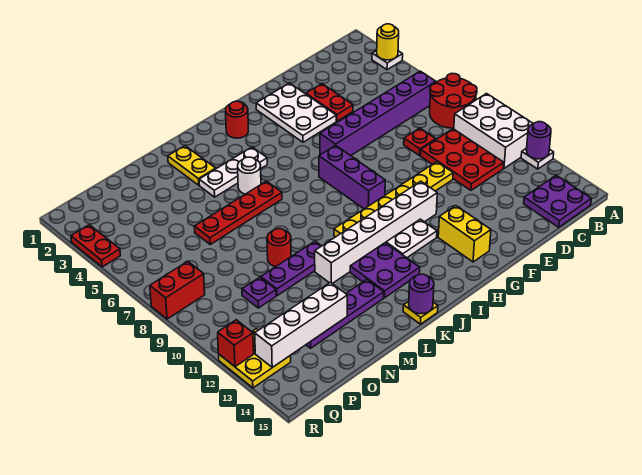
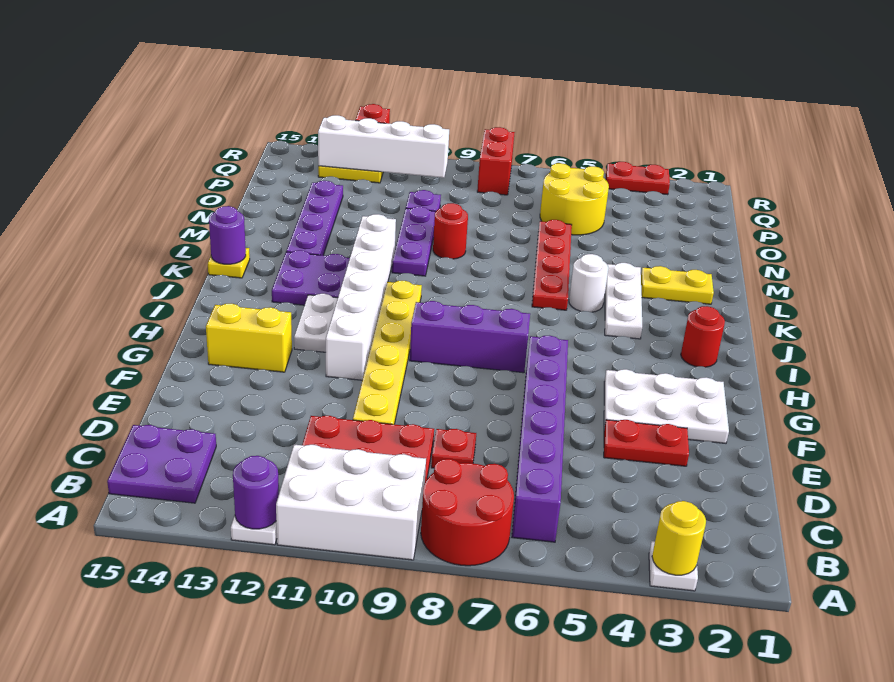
white 1x4 brick [255,282,347,367] -> white 1x4 brick turned to [318,115,449,178]
none -> yellow 2x2 round brick [540,163,609,235]

